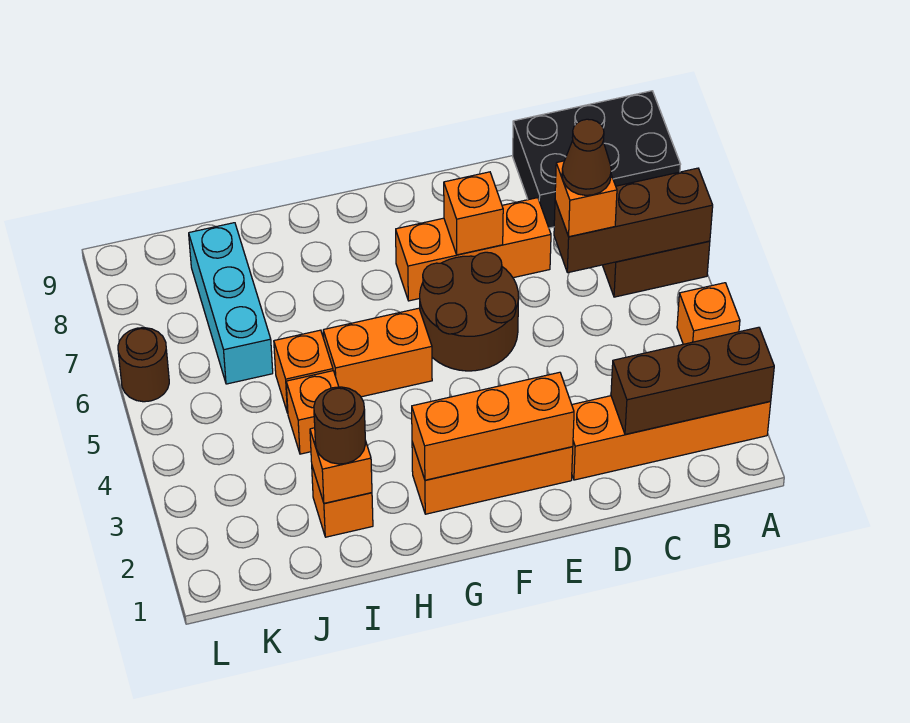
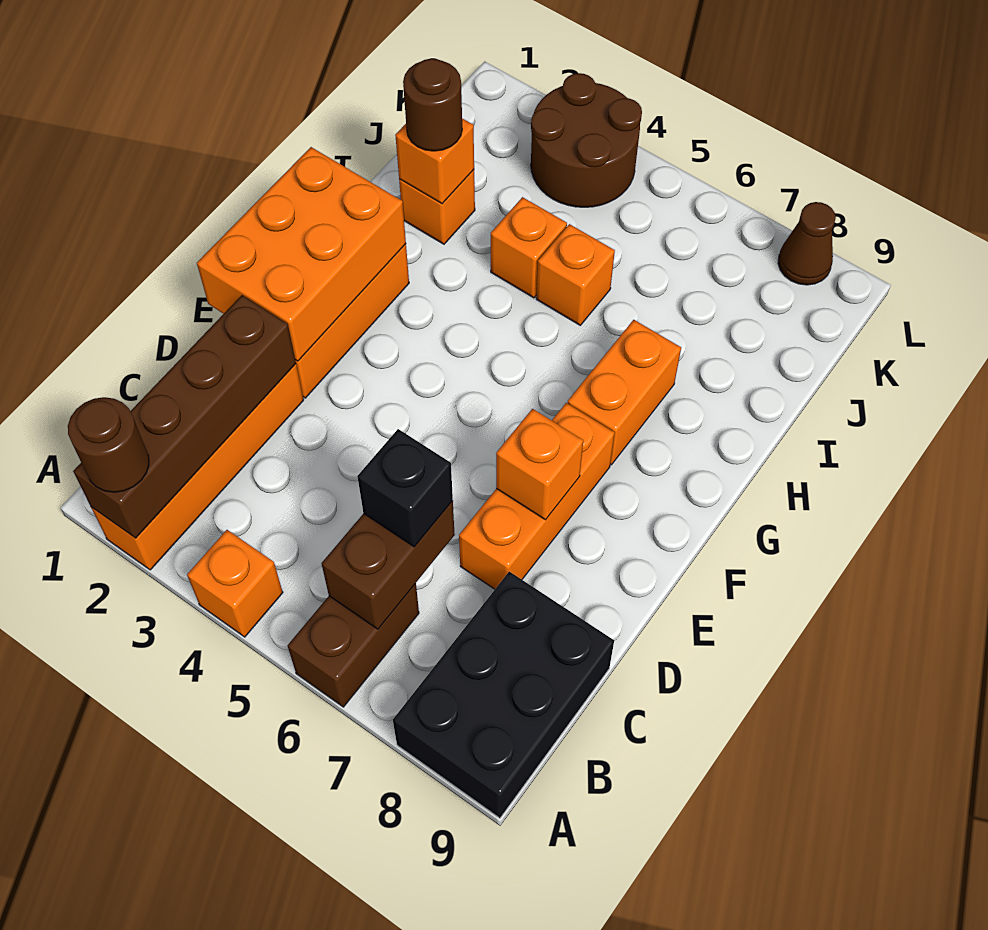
brown 1x3 brick [611,327,774,435] -> brown 1x4 brick [73,295,296,538]
brown 1x3 brick [554,168,713,273] -> brown 1x2 brick [322,501,455,629]
orange 1x1 brick [555,161,617,237] -> black 1x1 brick [357,429,453,547]
brown 1x1 cone [562,119,611,195] -> brown 1x1 cone moved to [778,202,836,285]
orange 1x3 brick [412,372,574,480] -> orange 2x3 brick [197,147,406,361]
brown 2x2 round brick [420,252,519,371] -> brown 2x2 round brick moved to [531,73,642,207]
orange 1x2 brick [323,308,432,397] -> orange 1x2 brick moved to [568,320,681,465]
cyan 1x3 brick [189,223,273,384] -> none
brown 1x1 round brick [118,328,169,402] -> brown 1x1 round brick moved to [68,397,149,492]

